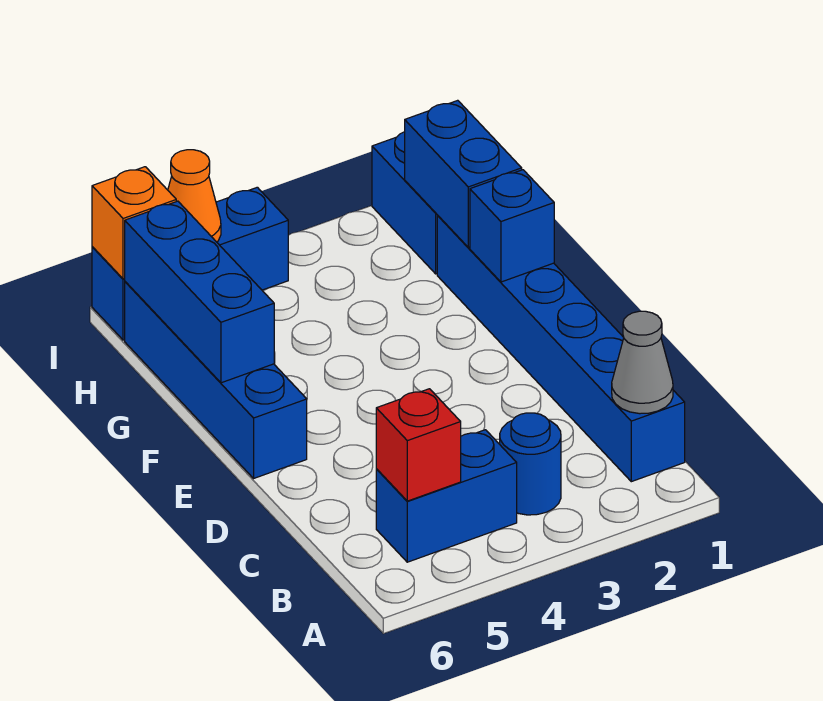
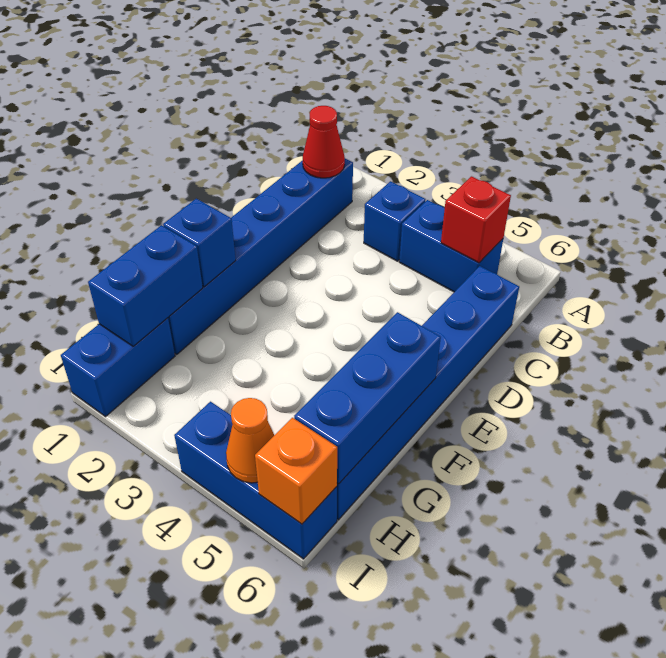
grey 1x1 cone [612,311,673,414] -> red 1x1 cone [303,106,345,178]
blue 1x1 round brick [500,413,561,515] -> blue 1x1 brick [364,181,426,261]
blue 1x4 brick [125,282,307,478] -> blue 1x6 brick [337,266,519,520]

